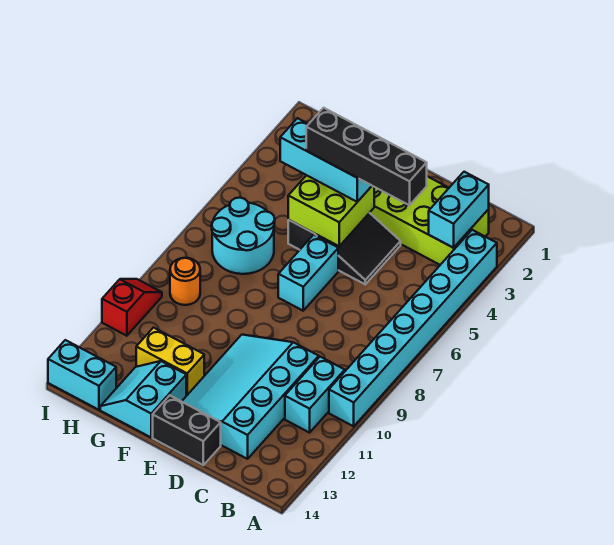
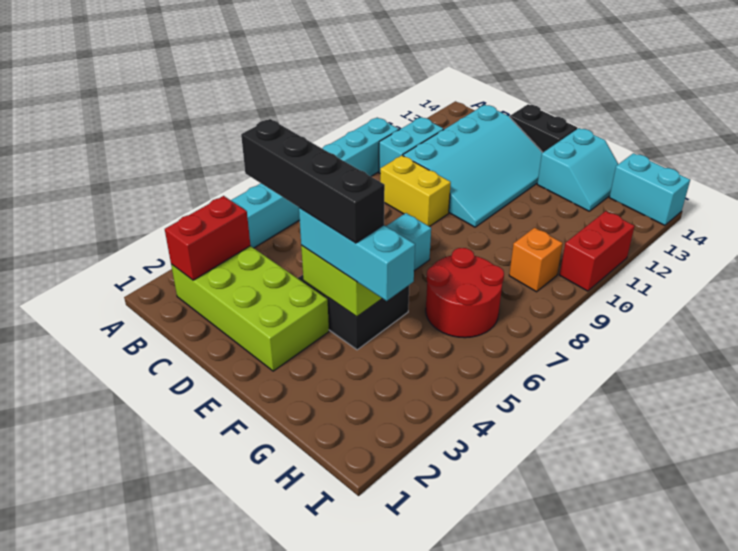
cyan 1x2 brick [429,172,489,248] -> red 1x2 brick [165,196,250,280]
yellow 1x2 brick [136,328,204,396] -> yellow 1x2 brick moved to [380,155,451,227]
cyan 2x2 round brick [212,198,275,274] -> red 2x2 round brick [426,248,504,338]
orange 1x1 round brick [170,258,200,305] -> orange 1x1 brick [509,228,563,292]
red 1x2 slope [102,279,162,336] -> red 1x2 brick [560,211,635,291]

